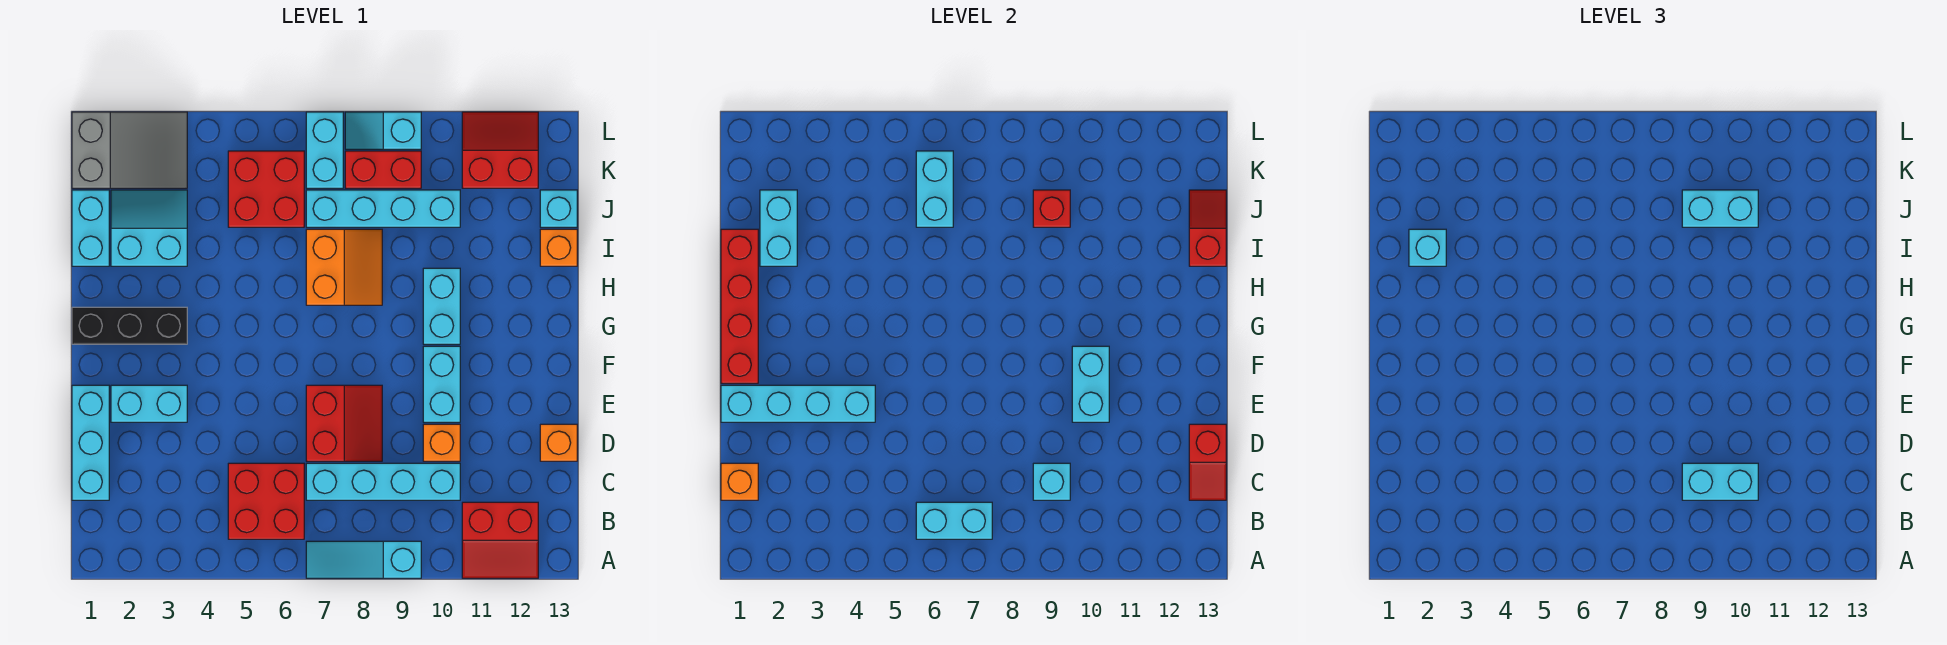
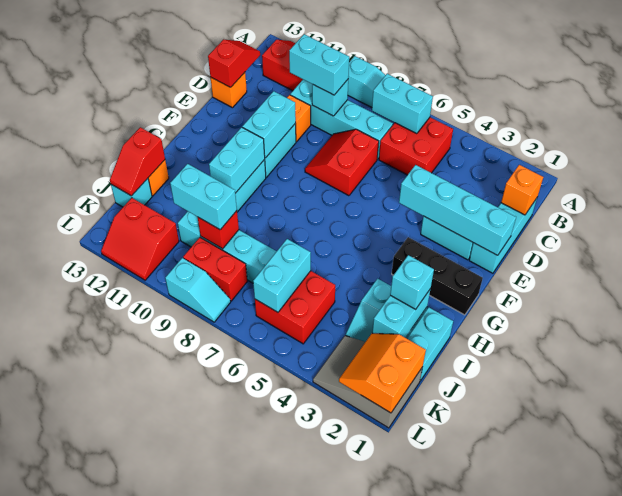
red 1x4 brick [721,229,758,383] -> none
orange 2x2 slope [306,229,382,305] -> orange 2x2 slope moved to [339,333,426,413]
cyan 1x2 brick [306,112,343,188] -> cyan 1x2 brick moved to [209,127,265,193]

